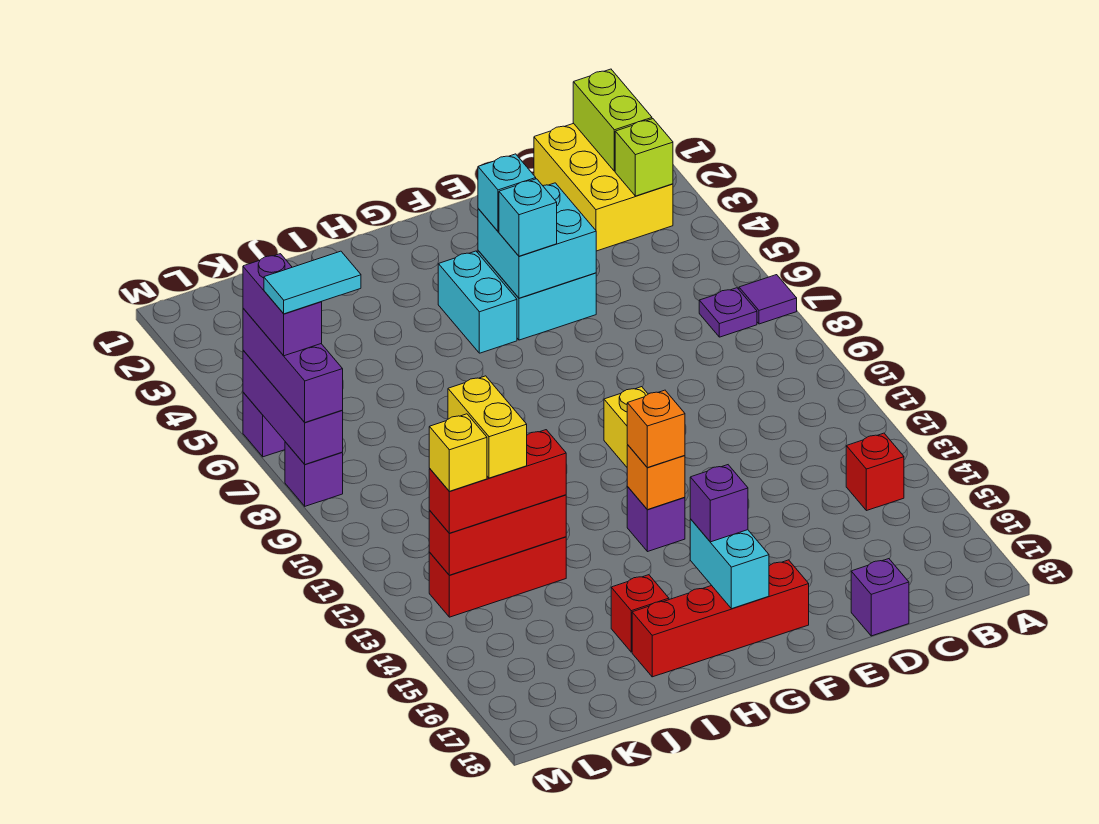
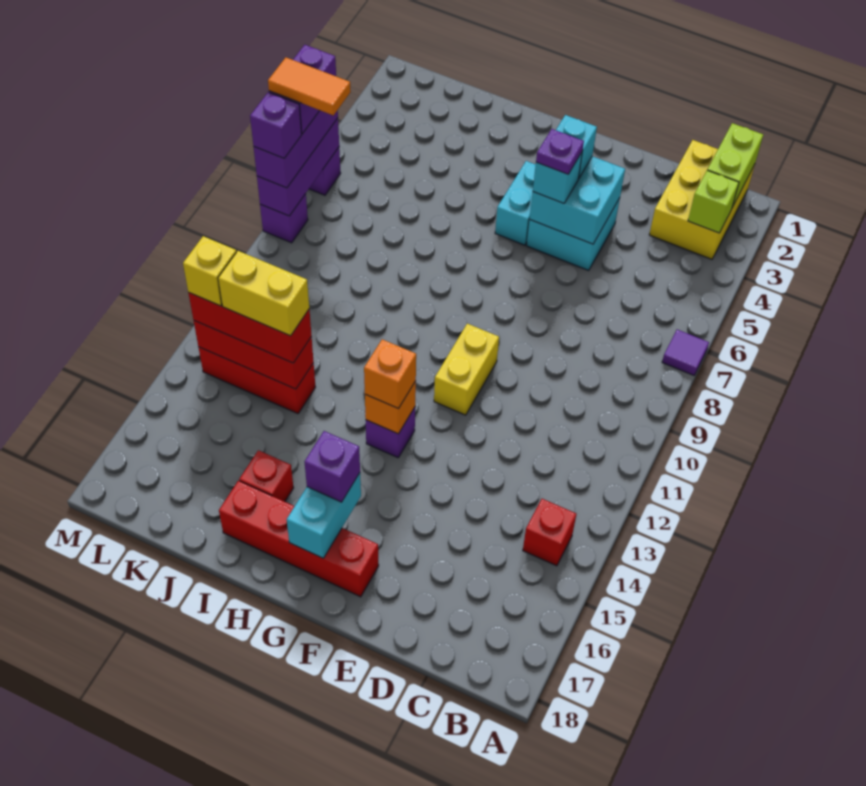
purple 1x1 plate [699,288,757,337] -> purple 1x1 plate moved to [536,129,584,174]
purple 1x1 brick [851,559,909,636] -> purple 1x1 brick moved to [250,92,302,158]
yellow 1x2 brick [448,376,527,478] -> yellow 1x2 brick turned to [218,251,309,336]
cyan 1x2 tile [264,251,361,314] -> orange 1x2 tile [268,57,351,115]

